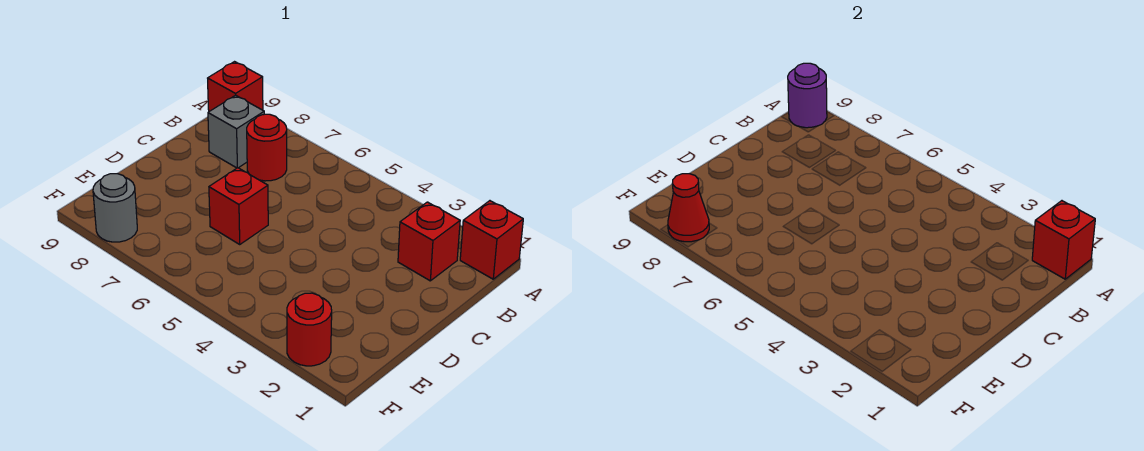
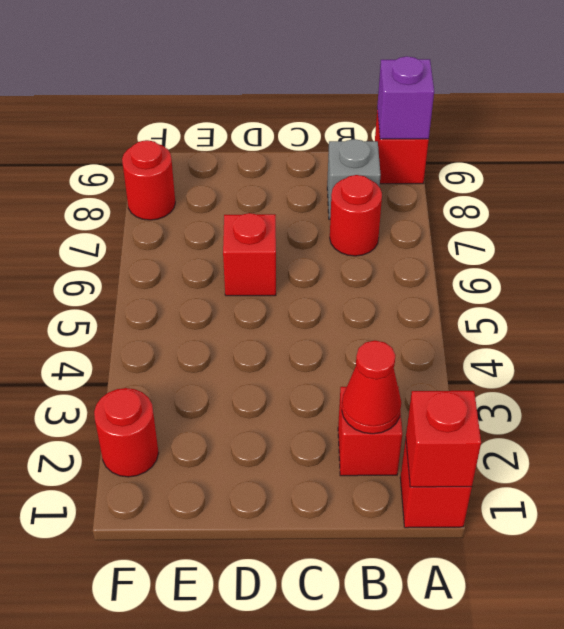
purple 1x1 round brick [788,63,827,128] -> purple 1x1 brick [377,56,434,139]
grey 1x1 round brick [93,174,137,242] -> red 1x1 round brick [122,140,175,220]
red 1x1 cone [668,174,709,242] -> red 1x1 cone moved to [342,340,401,434]

